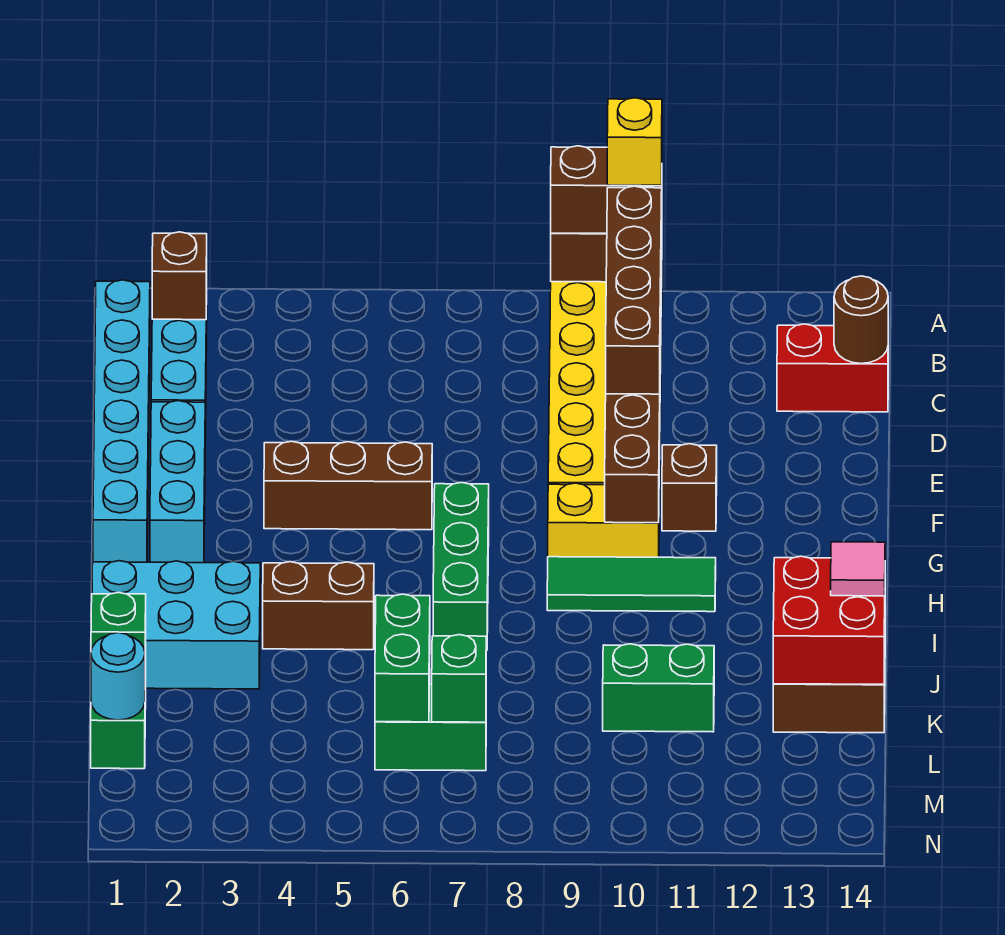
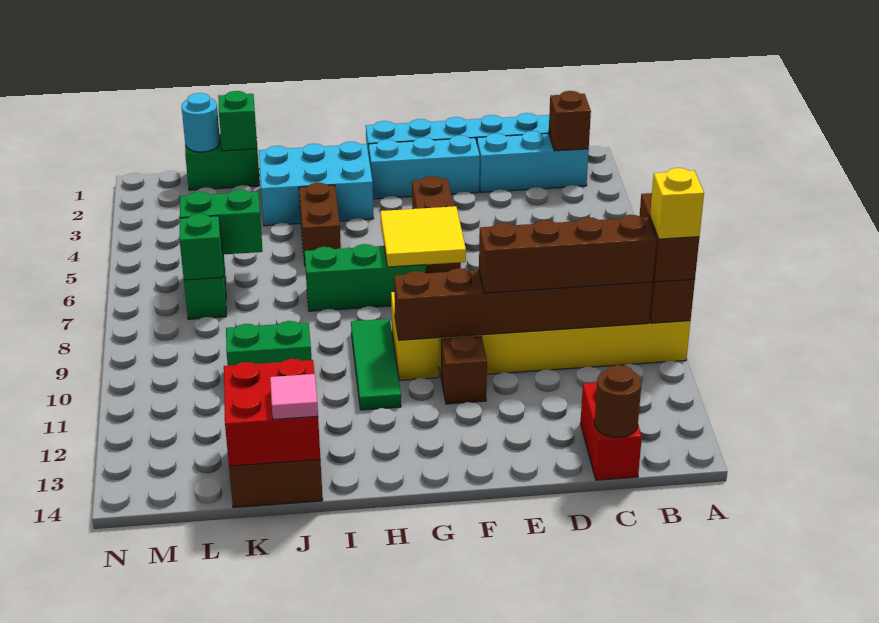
none -> yellow 2x2 tile [380,206,466,267]
cyan 2x3 brick [92,561,260,689] -> cyan 2x3 brick turned to [259,142,374,226]
green 1x2 brick [603,644,714,732] -> green 1x2 brick turned to [226,321,312,366]

